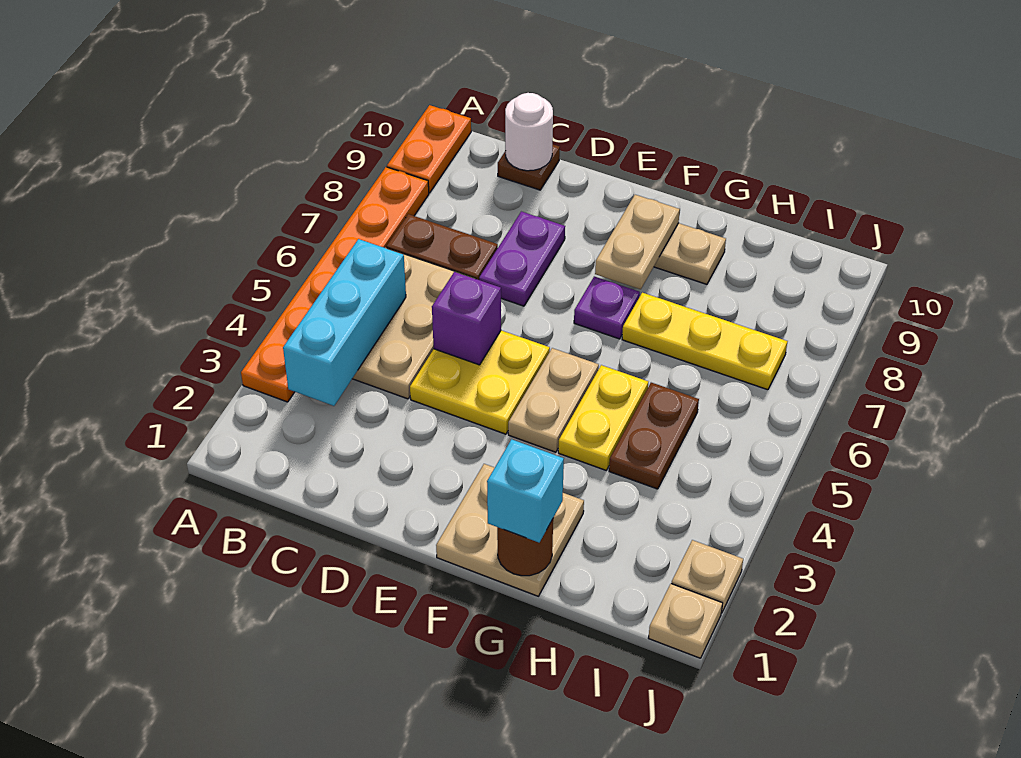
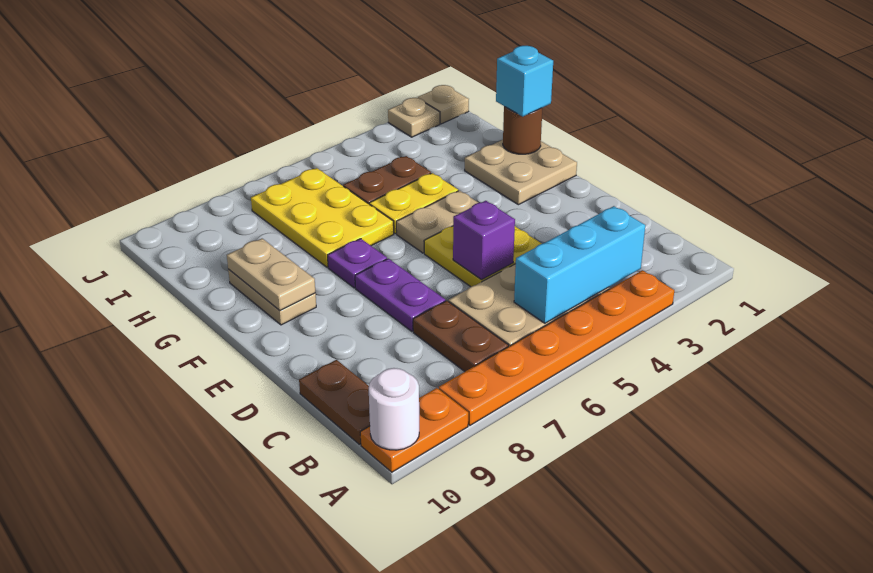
brown 1x1 plate [498,144,560,190] -> brown 1x2 plate [299,360,370,445]
white 1x1 round brick [505,93,553,171] -> white 1x1 round brick moved to [369,368,419,450]
purple 1x2 plate [479,211,565,306] -> purple 1x2 plate turned to [355,259,445,331]
tan 1x2 plate [595,195,680,289] -> tan 1x2 plate turned to [227,239,315,311]
yellow 1x3 plate [622,293,788,390] -> yellow 2x3 plate [251,168,394,267]

